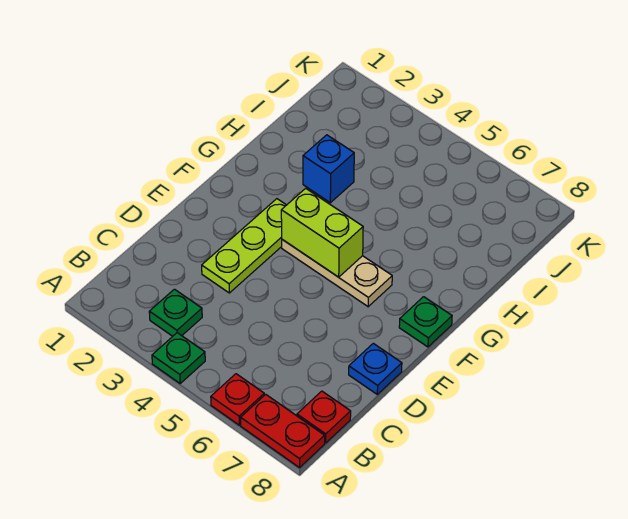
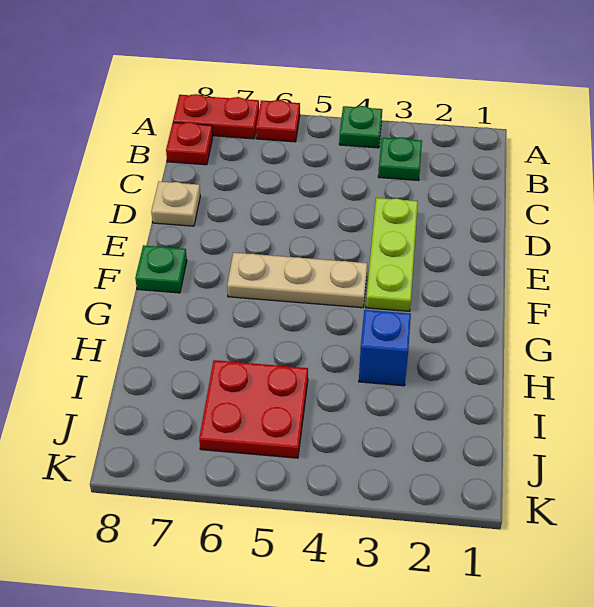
blue 1x1 plate [349,343,402,394] -> tan 1x1 plate [151,182,200,226]
lime 1x2 brick [281,188,363,277] -> none
none -> red 2x2 plate [199,360,308,458]

